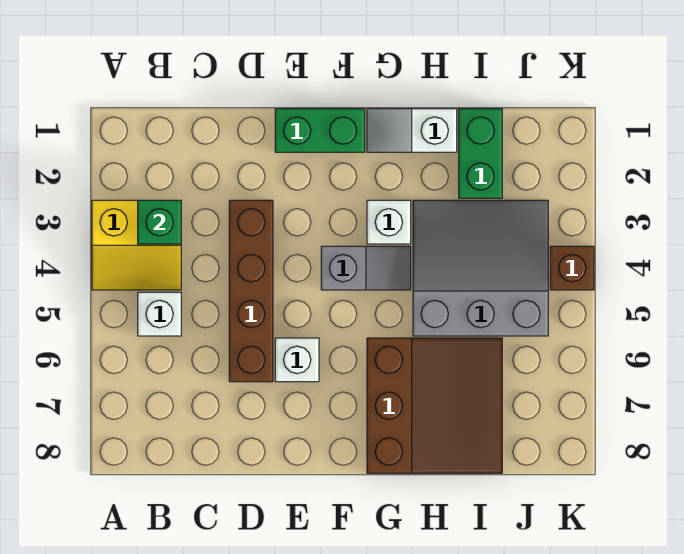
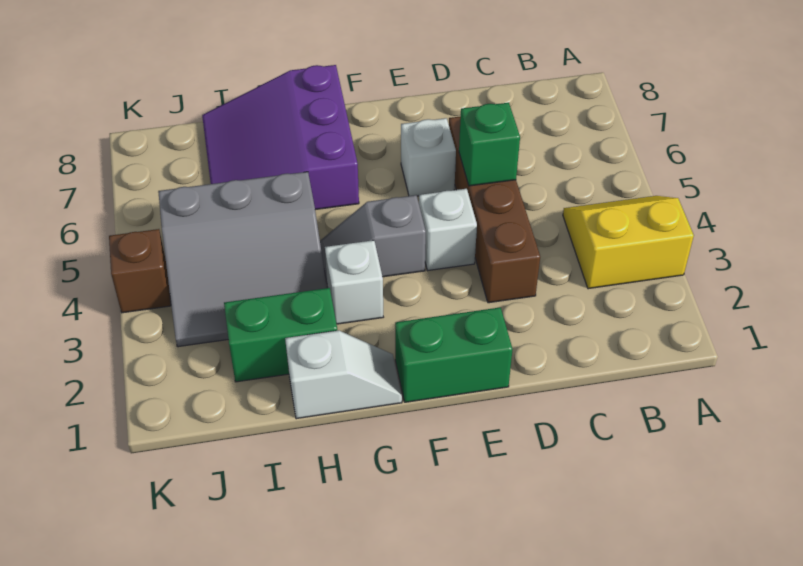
green 1x1 brick [138,200,181,244] -> green 1x1 brick moved to [459,103,520,186]
white 1x1 brick [138,292,181,336] -> white 1x1 brick moved to [419,189,477,270]
brown 3x3 slope [367,338,502,473] -> purple 3x3 slope [202,65,359,210]
green 1x2 brick [459,109,502,198] -> green 1x2 brick turned to [224,288,337,382]

